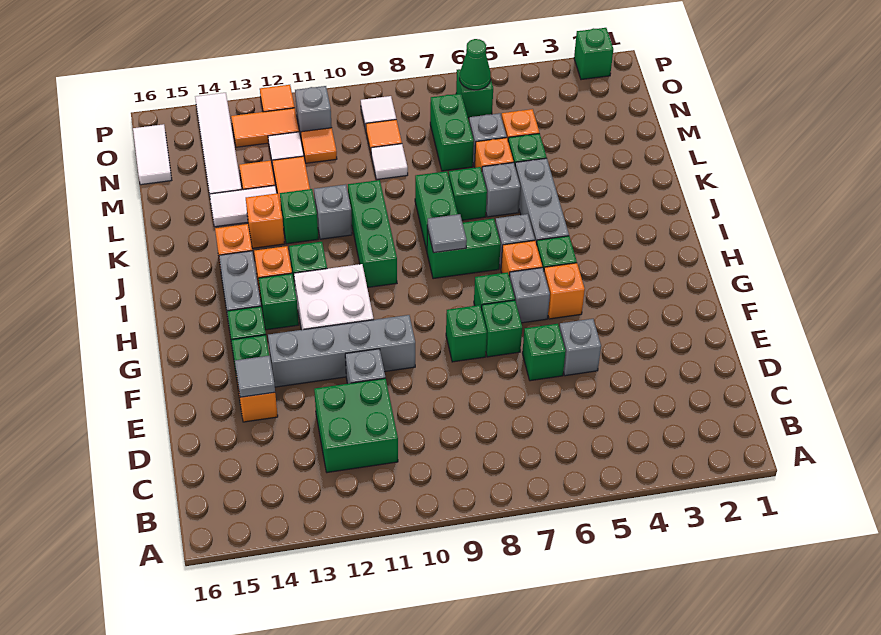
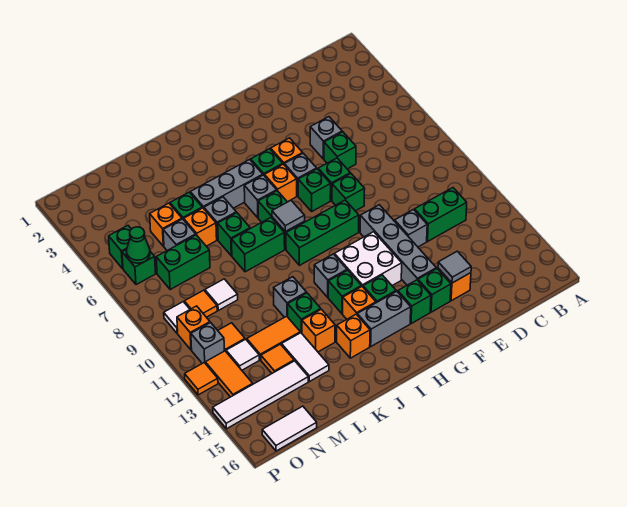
green 2x2 brick [314,378,398,473] -> green 1x2 brick [414,188,467,241]
green 1x3 brick [348,180,397,288] -> green 1x3 brick moved to [286,200,359,265]
none -> grey 1x1 brick [314,254,347,297]
none -> orange 1x1 brick [177,306,210,350]
green 1x1 brick [574,28,613,80] -> green 1x1 brick moved to [109,226,131,268]

